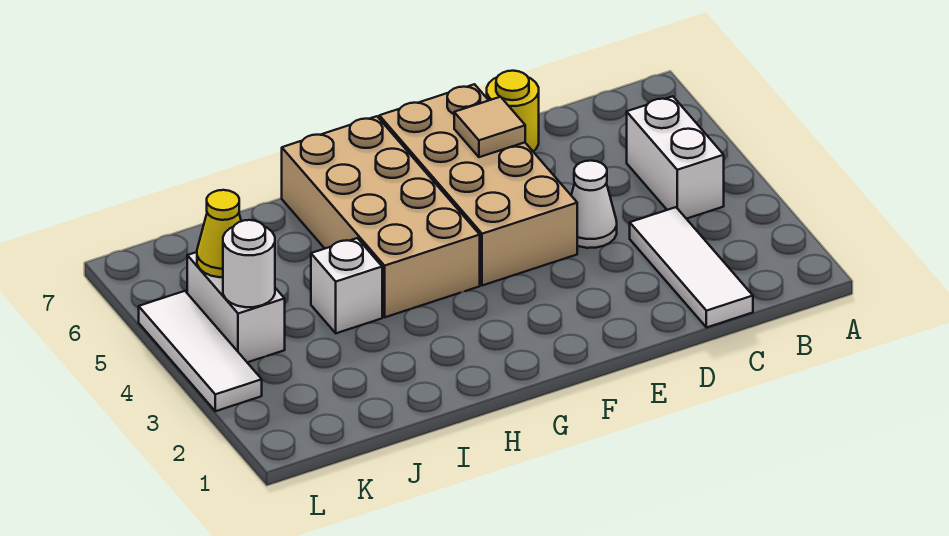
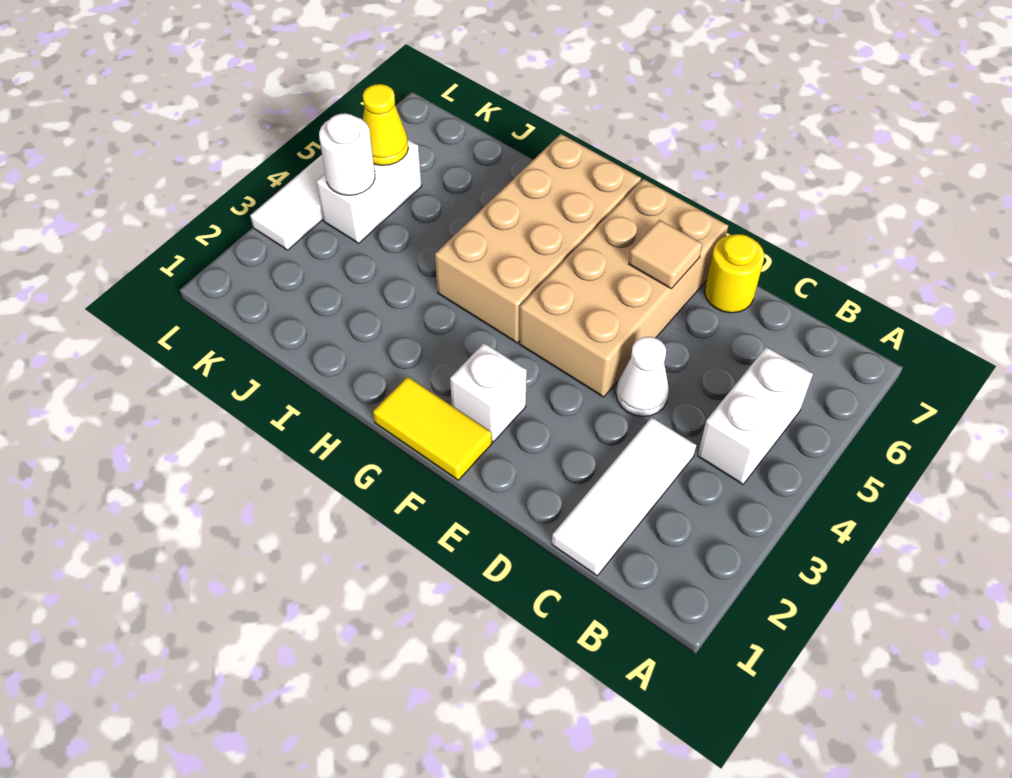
none -> yellow 1x2 tile [373,377,492,480]
white 1x1 brick [311,238,382,333] -> white 1x1 brick moved to [450,343,527,442]

